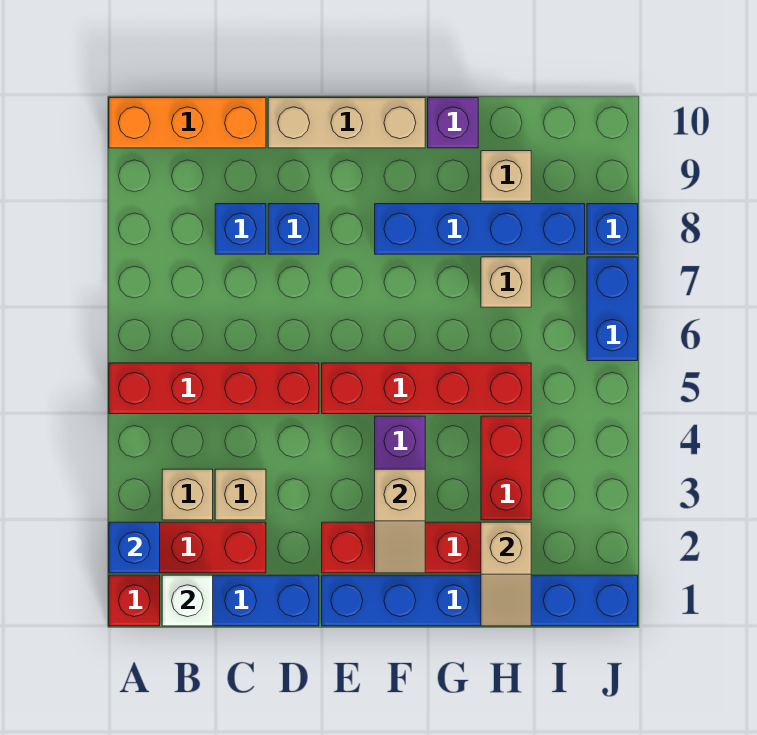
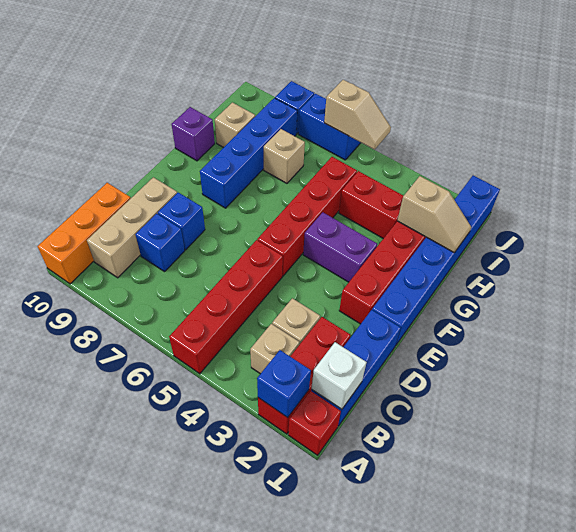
tan 1x3 brick [268,98,425,148] -> tan 1x3 brick moved to [87,177,177,278]
tan 1x2 slope [375,469,425,573] -> tan 1x2 slope moved to [324,80,391,150]

